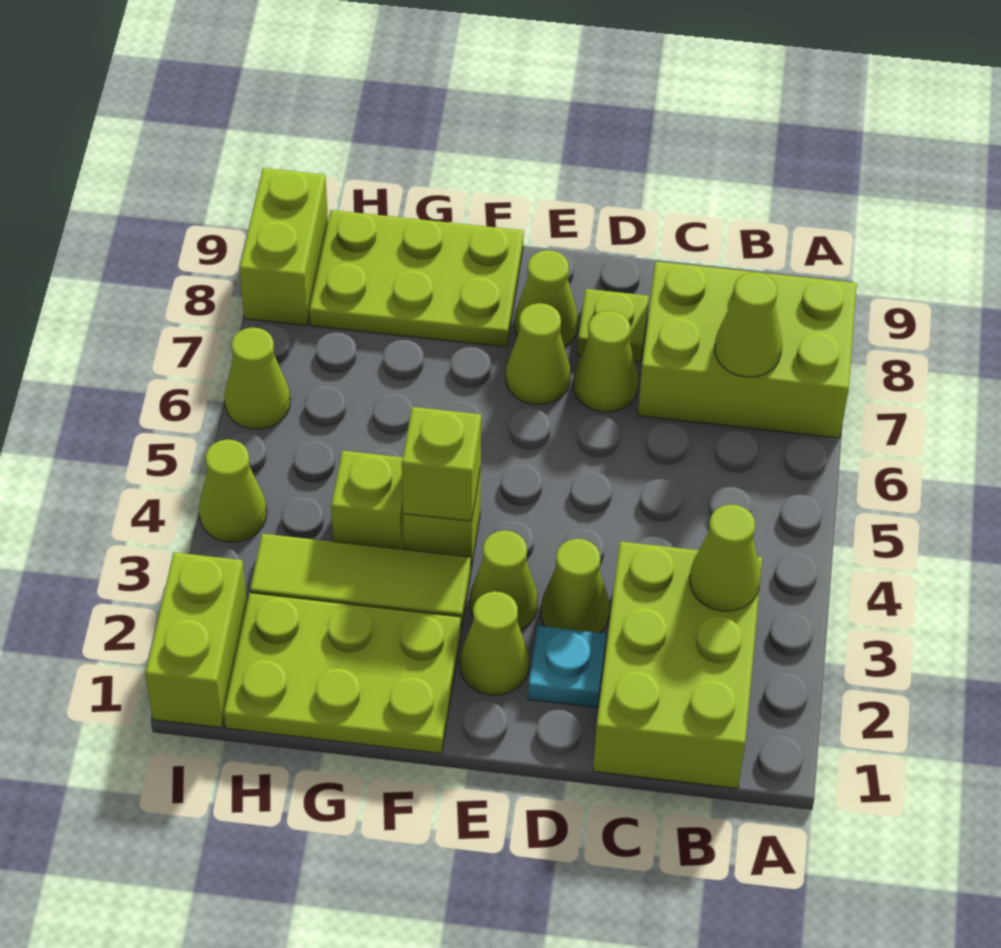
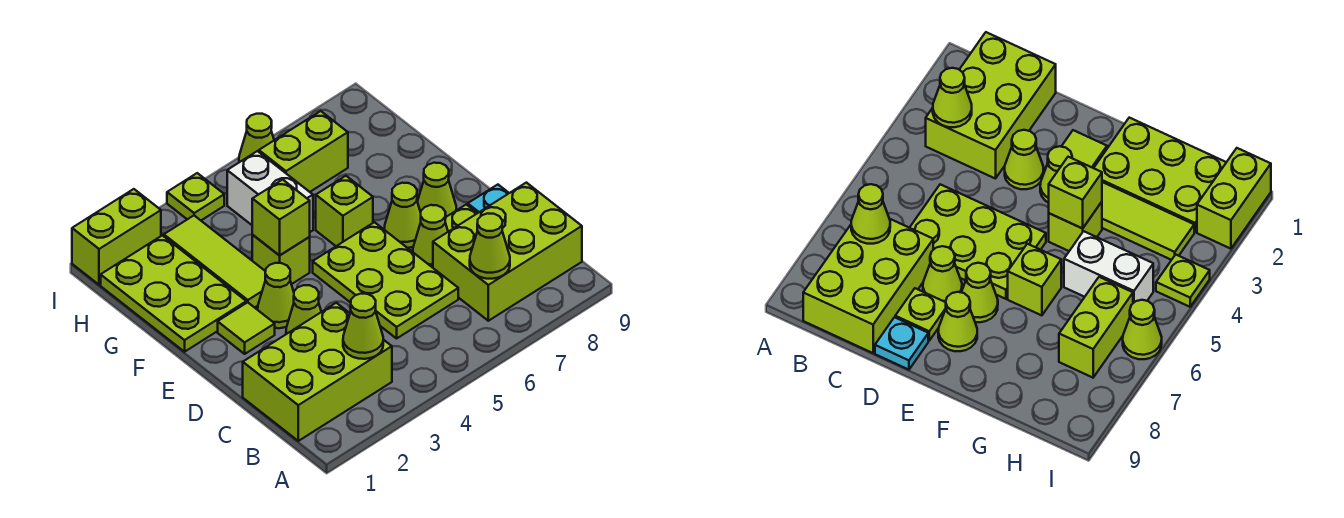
lime 2x3 brick [638,261,857,438] -> lime 2x3 brick turned to [433,183,582,321]
cyan 1x1 plate [528,626,606,707] -> cyan 1x1 plate moved to [468,185,509,213]
lime 1x1 cone [460,591,529,695] -> lime 1x1 tile [218,302,275,354]
lime 2x3 plate [309,210,524,347] -> lime 2x3 plate moved to [313,222,458,338]
lime 1x1 brick [331,451,404,549] -> lime 1x1 brick moved to [316,176,373,246]
none -> white 1x2 brick [227,151,313,232]
lime 1x1 cone [199,439,267,542] -> lime 1x1 plate [167,173,224,220]
lime 1x2 brick [240,168,328,325] -> lime 1x2 brick moved to [259,111,348,192]

